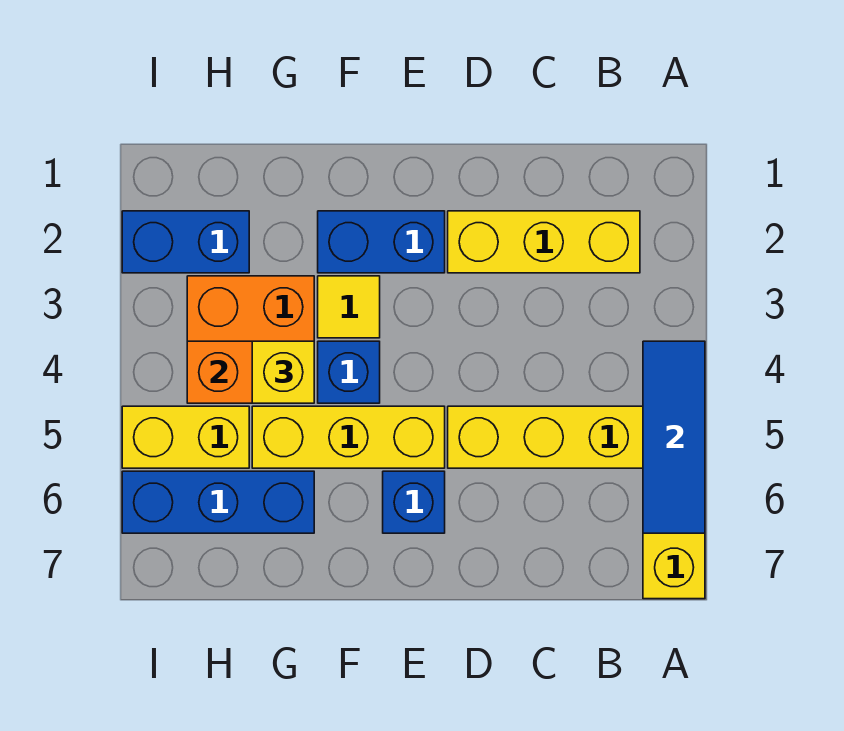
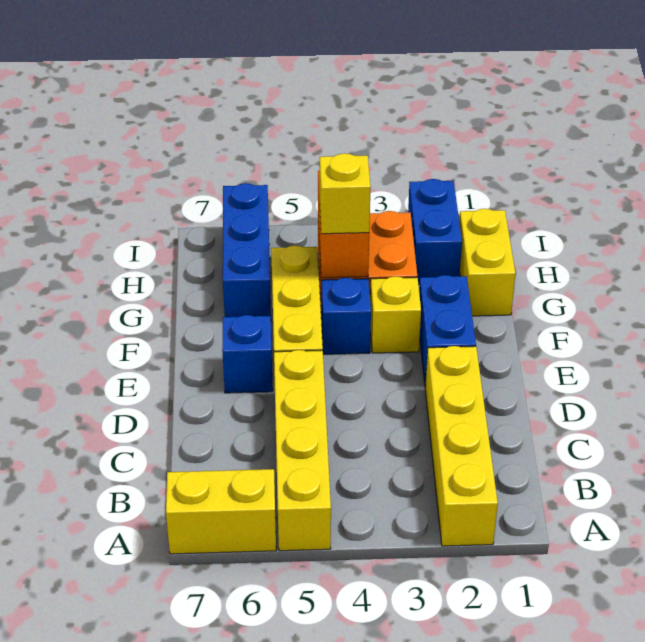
blue 1x3 tile [643,341,705,533] -> none
yellow 1x3 brick [448,211,640,273] -> yellow 1x4 brick [425,346,498,546]
yellow 1x1 tile [318,276,380,338] -> yellow 1x1 brick [370,276,421,353]
yellow 1x2 brick [122,406,249,468] -> yellow 1x2 brick moved to [459,209,516,316]

